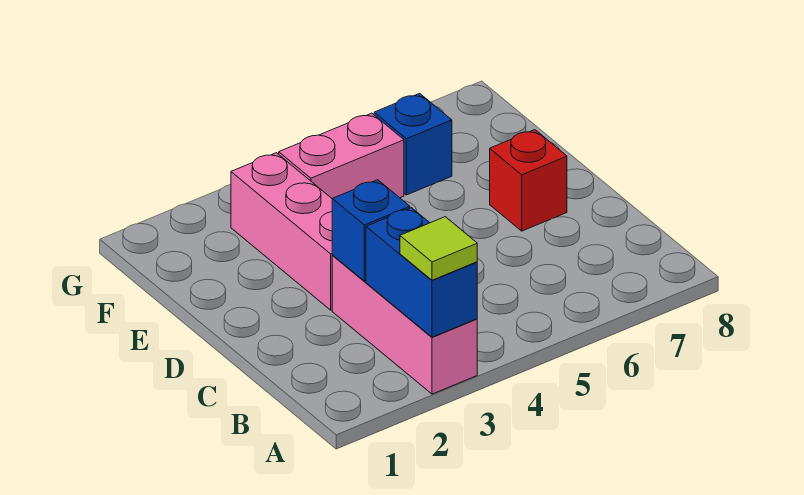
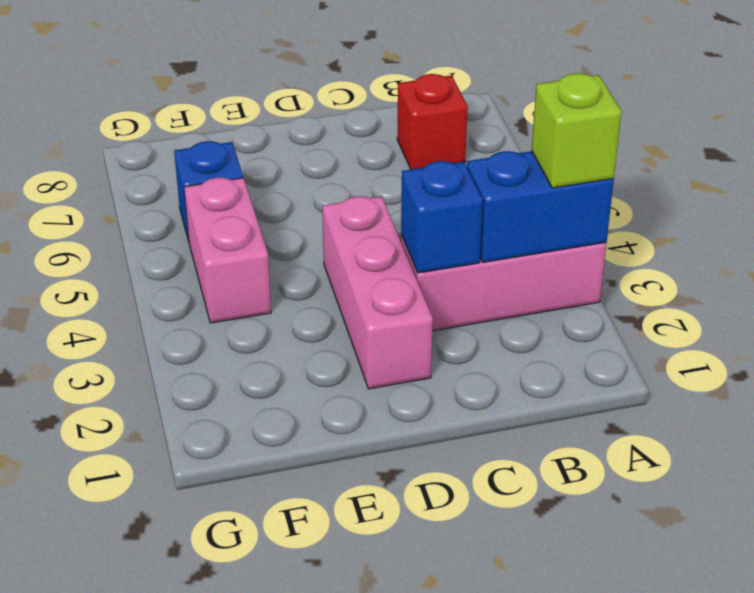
lime 1x1 tile [400,217,477,280] -> lime 1x1 brick [532,73,622,188]
pink 1x3 brick [231,153,333,310] -> pink 1x3 brick turned to [322,196,433,389]
red 1x1 brick [490,130,567,231] -> red 1x1 brick moved to [397,74,468,169]

